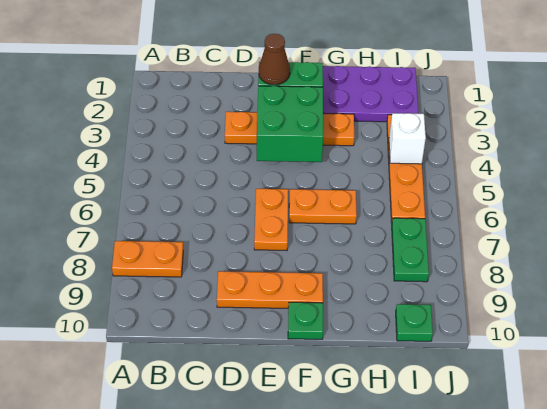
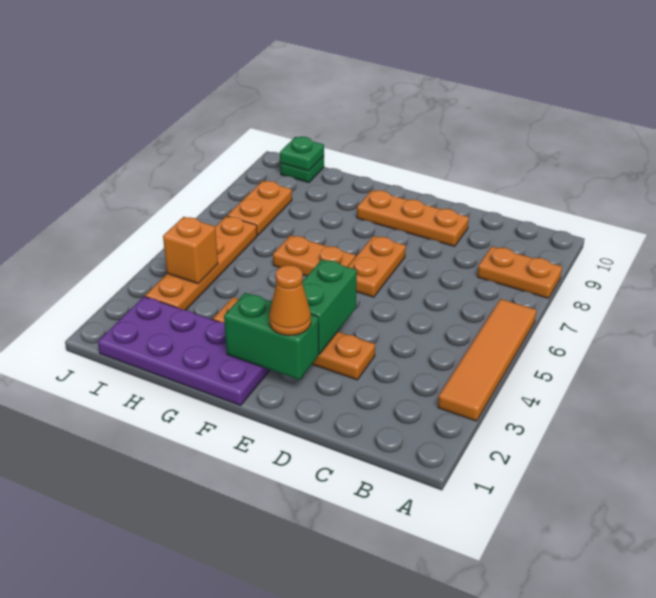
none -> orange 1x4 tile [438,299,537,421]
brown 1x1 cone [259,34,290,85] -> orange 1x1 cone [269,265,311,335]
green 2x2 brick [257,86,323,162] -> green 1x2 brick [302,259,357,354]
green 1x1 plate [288,302,323,339] -> green 1x1 plate moved to [280,137,324,171]
white 1x1 brick [389,113,426,164] -> orange 1x1 brick [163,217,218,284]
green 1x2 plate [392,218,429,282] -> orange 1x2 plate [227,181,292,236]

